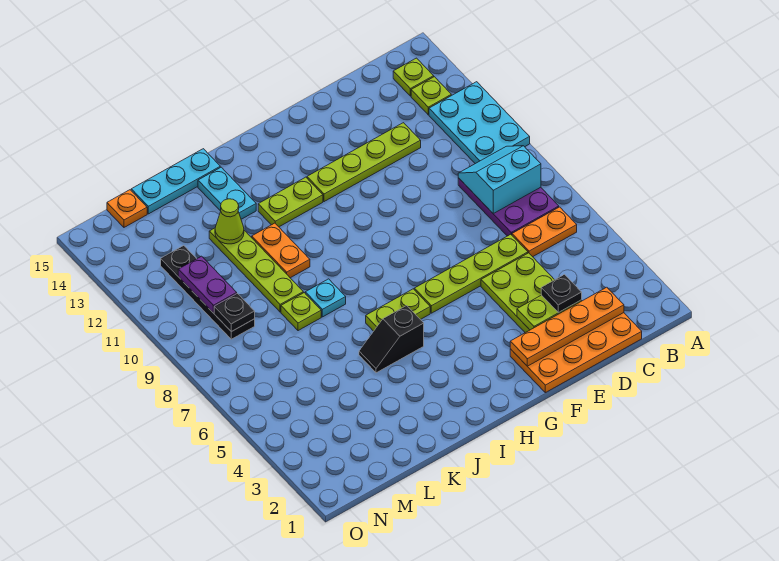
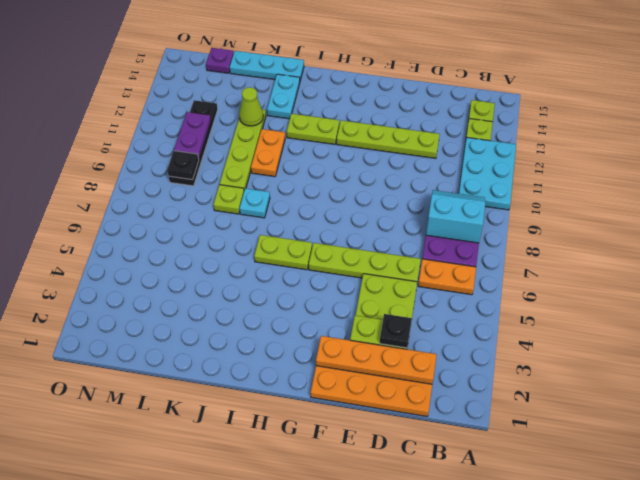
black 1x2 slope [359,306,424,373] -> none
orange 1x1 plate [107,190,147,227] -> purple 1x1 plate [206,48,234,73]

